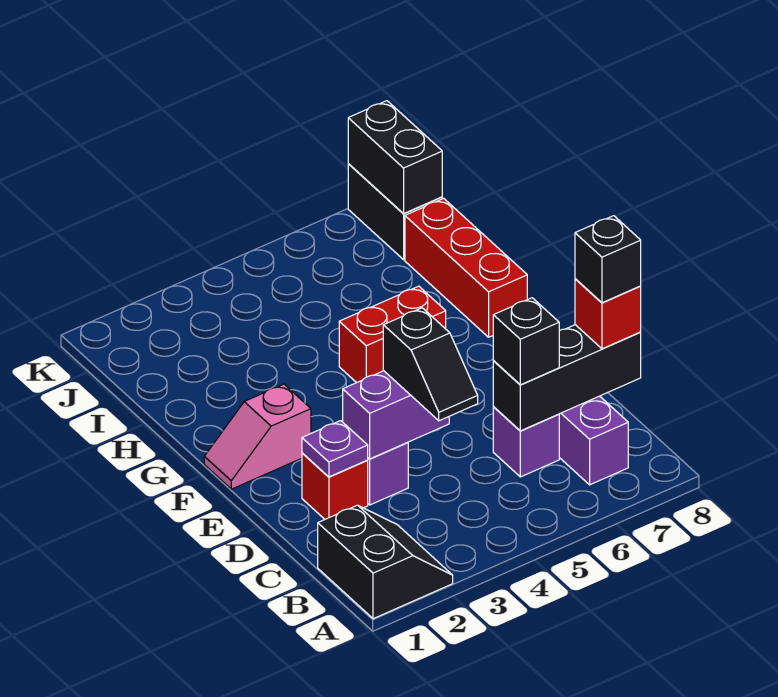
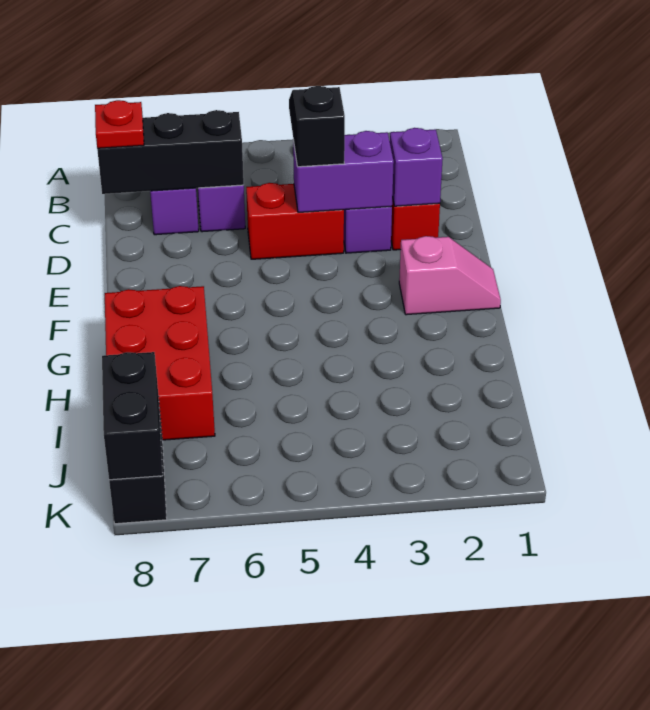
black 2x2 slope [318,505,453,619] -> none
black 1x1 brick [493,298,559,385] -> none
red 1x1 brick [575,279,641,349] -> red 1x1 plate [95,100,144,148]
black 1x1 brick [575,216,641,303] -> none
purple 1x1 plate [302,421,368,477] -> purple 1x1 brick [390,128,443,206]
red 1x2 brick [339,286,446,383] -> red 1x2 brick moved to [246,183,344,259]
red 1x3 brick [405,198,527,337] -> red 2x3 brick [105,286,215,440]

